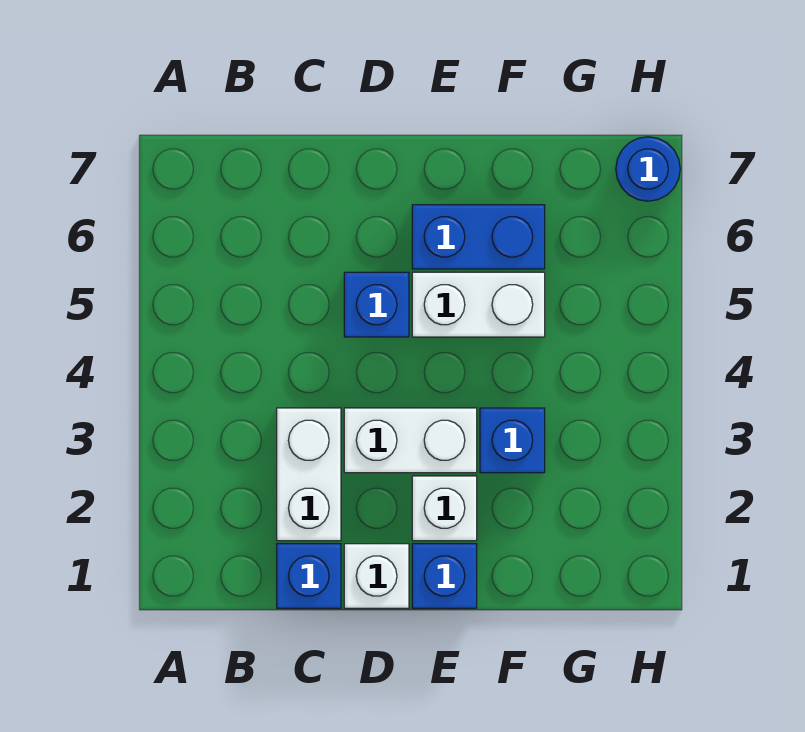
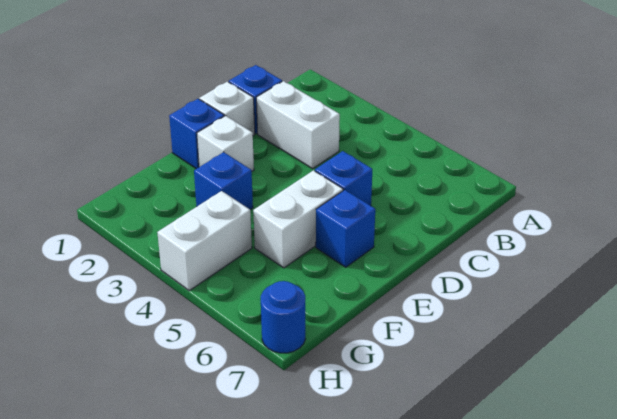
white 1x2 brick [344,408,477,473] -> white 1x2 brick moved to [157,191,252,291]
blue 1x2 brick [412,205,545,269] -> blue 1x1 brick [316,190,375,267]

